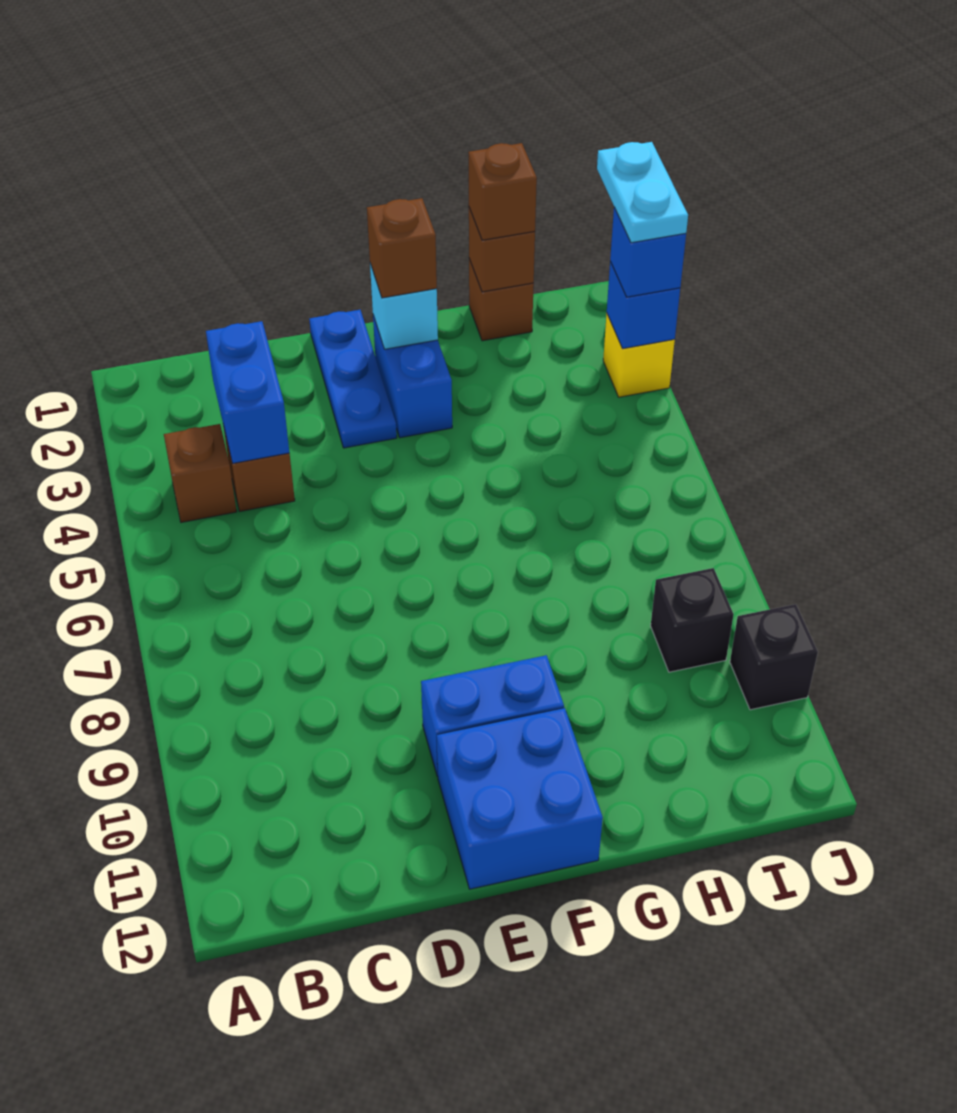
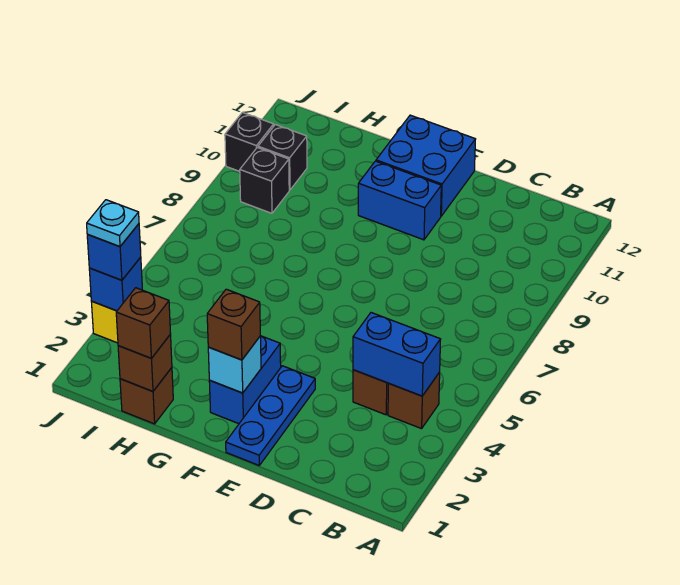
blue 1x2 brick [206,321,289,464] -> blue 1x2 brick turned to [353,313,441,396]
none -> black 1x1 brick [258,125,307,190]
cyan 1x2 plate [597,142,688,243] -> cyan 1x1 plate [87,200,139,247]

